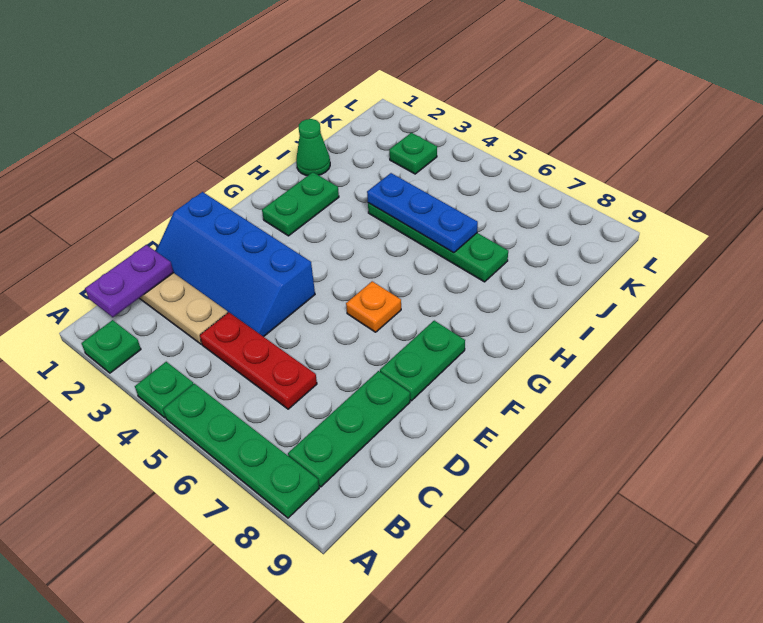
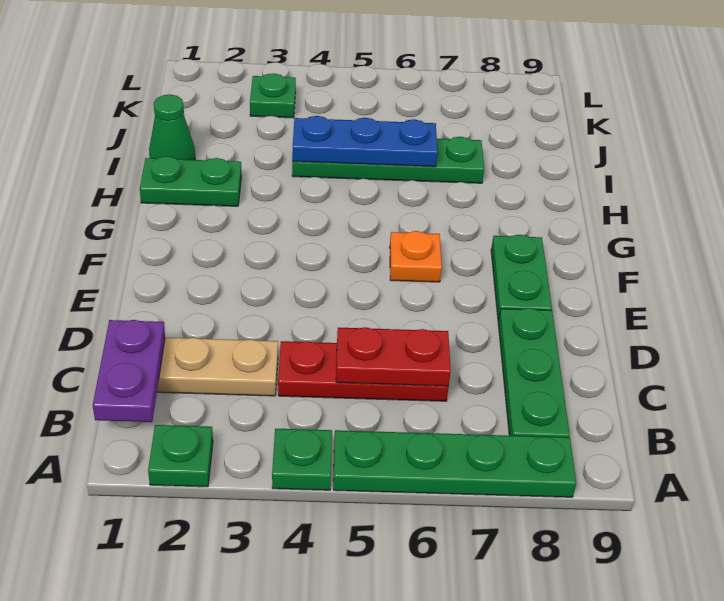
none -> red 1x2 plate [336,327,451,386]
blue 2x4 slope [156,192,315,337] -> none
green 1x2 plate [262,172,339,236] -> green 1x2 plate turned to [140,156,242,206]

